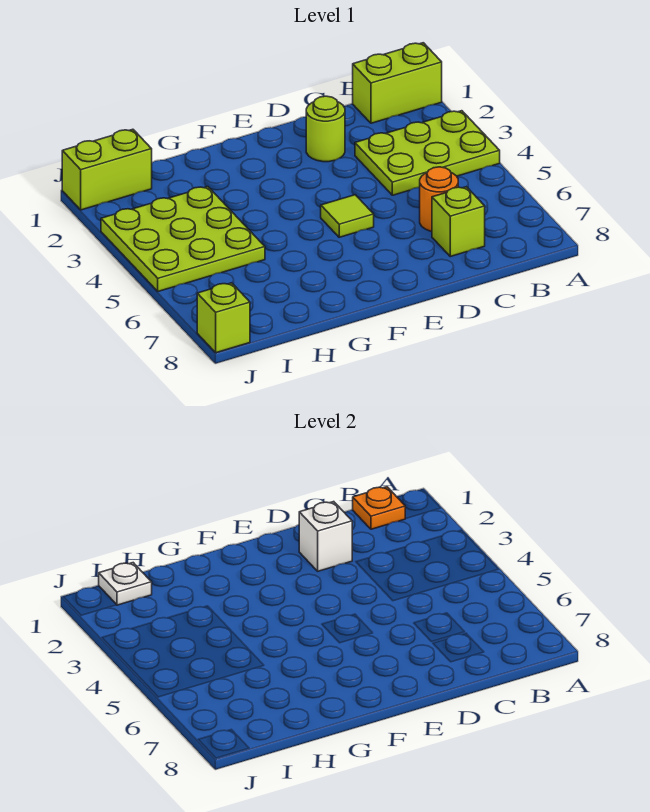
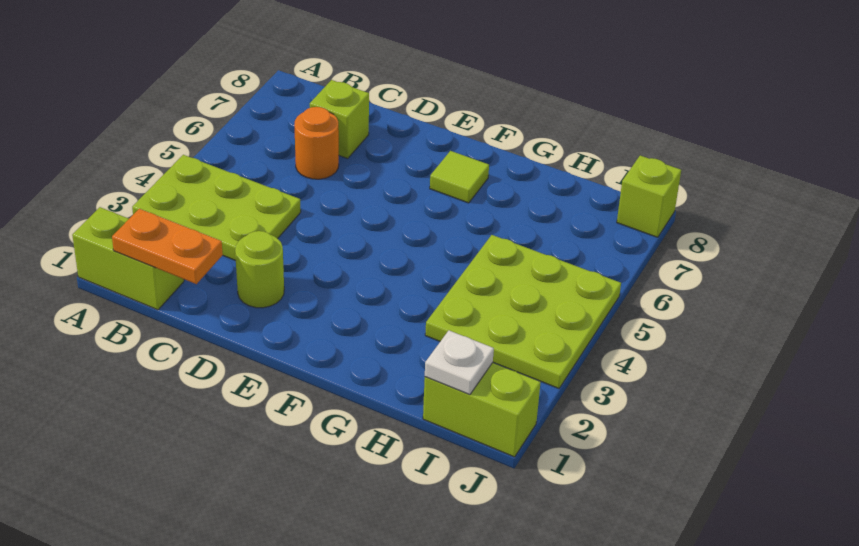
orange 1x1 plate [353,487,406,529] -> orange 1x2 plate [112,209,223,284]
white 1x1 brick [299,502,352,571] -> none
lime 1x1 tile [321,195,374,237] -> lime 1x1 tile moved to [430,151,489,203]

